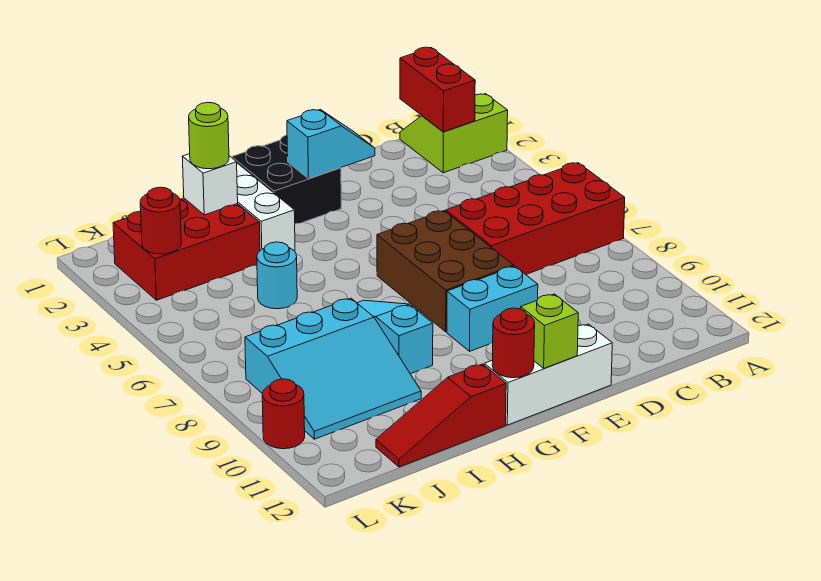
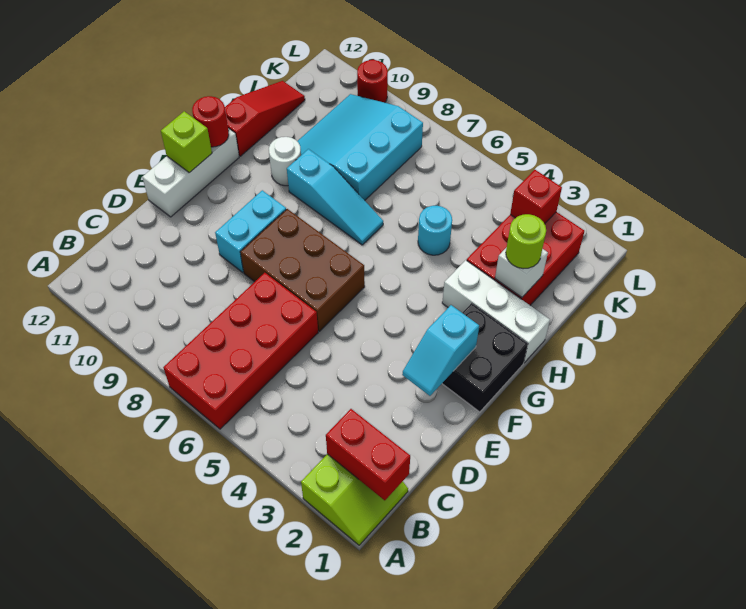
none -> white 1x1 round brick [269,137,301,186]
red 1x1 round brick [140,187,181,254] -> red 1x1 brick [510,170,562,224]

